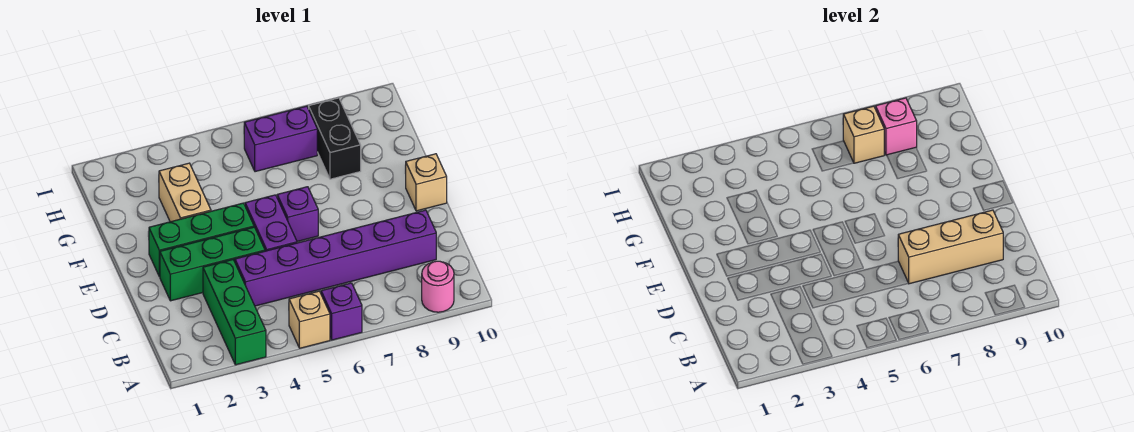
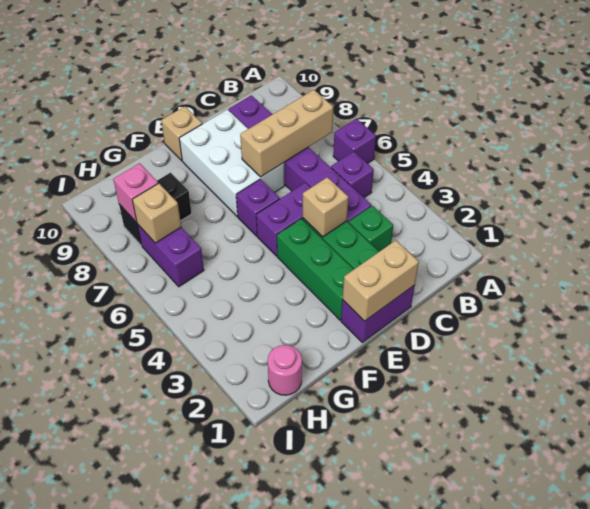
green 1x3 brick [203,260,266,365] -> green 1x1 brick [349,206,393,252]
tan 1x1 brick [289,291,330,348] -> tan 1x1 brick moved to [303,177,348,237]
pink 1x1 round brick [422,261,454,312] -> pink 1x1 round brick moved to [268,345,302,395]
none -> purple 1x1 brick [331,152,374,197]
tan 1x3 brick [898,210,1003,284] -> tan 1x3 brick turned to [240,90,333,177]
none -> purple 1x2 brick [341,285,415,342]
none -> white 2x3 brick [179,110,285,216]
tan 1x2 brick [159,163,211,222] -> tan 1x2 brick moved to [342,240,419,321]

